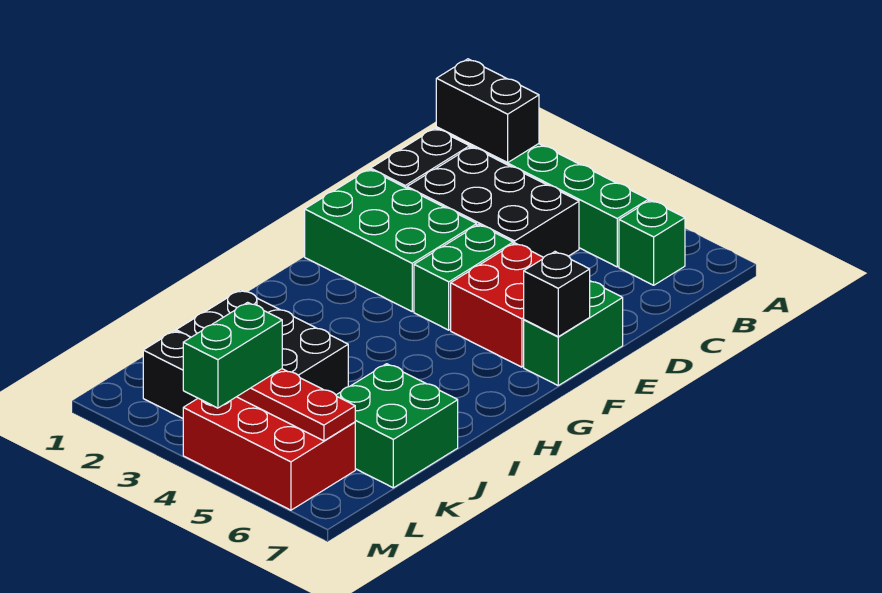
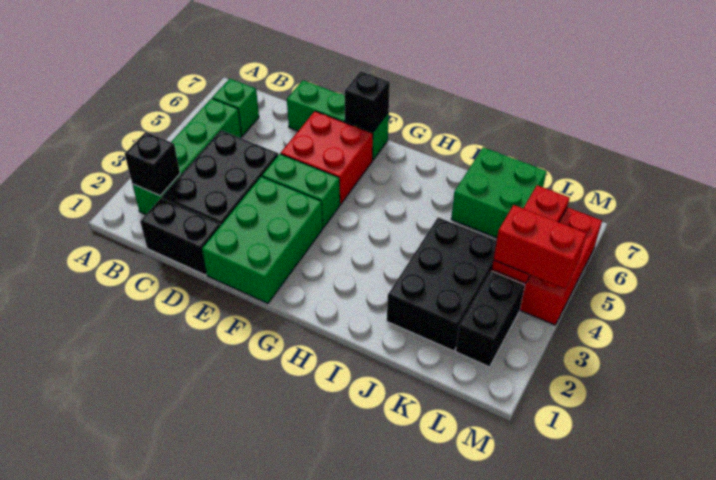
black 1x2 brick [436,59,539,162] -> black 1x1 brick [125,132,180,196]
green 1x2 brick [524,281,623,385] -> green 1x3 brick [287,80,389,160]
green 1x2 brick [183,302,282,408] -> red 1x2 brick [493,205,587,289]

